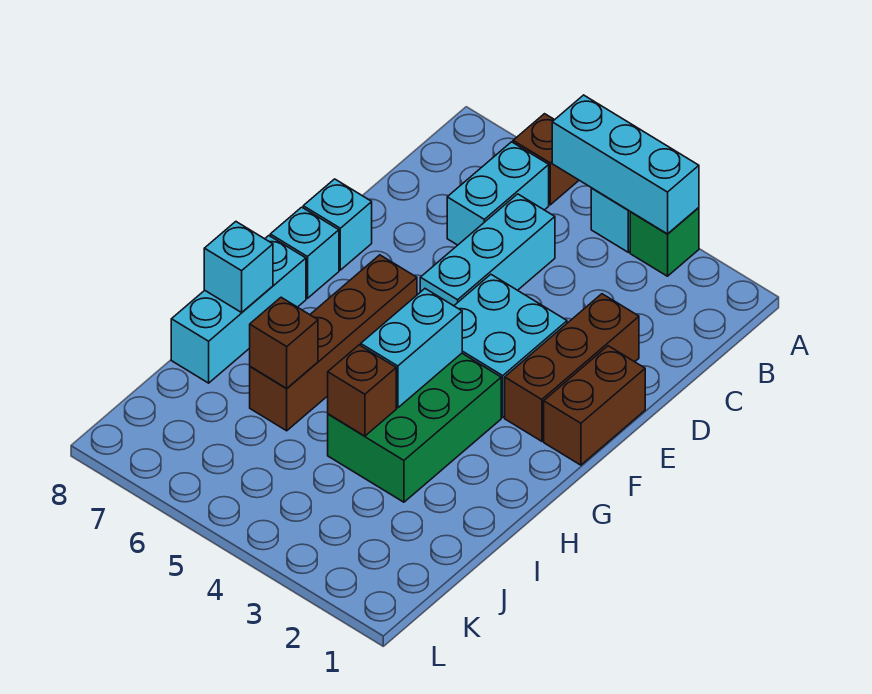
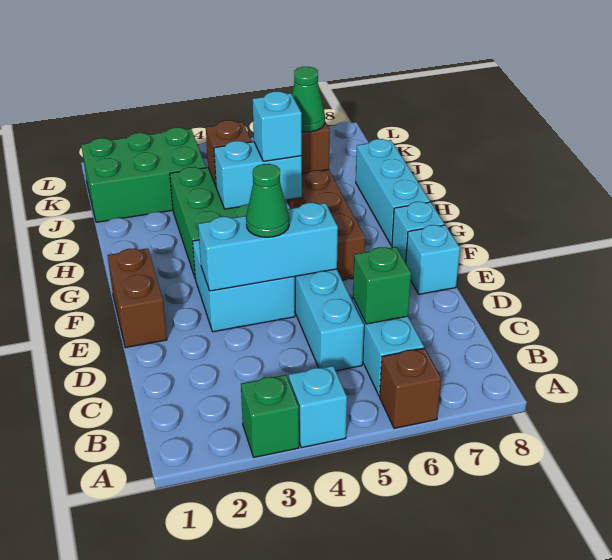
cyan 1x3 brick [552,95,699,234] -> cyan 1x3 brick moved to [198,203,338,291]
none -> green 1x1 brick [353,247,411,324]
brown 1x3 brick [505,294,639,441] -> none
none -> green 1x1 cone [246,164,289,237]
cyan 1x2 brick [361,289,462,408] -> cyan 1x2 brick turned to [214,141,302,209]
cyan 1x1 brick [204,222,273,312] -> cyan 1x1 brick moved to [253,92,302,161]
none -> green 1x1 cone [292,67,325,132]
none -> green 2x3 brick [81,128,206,222]

